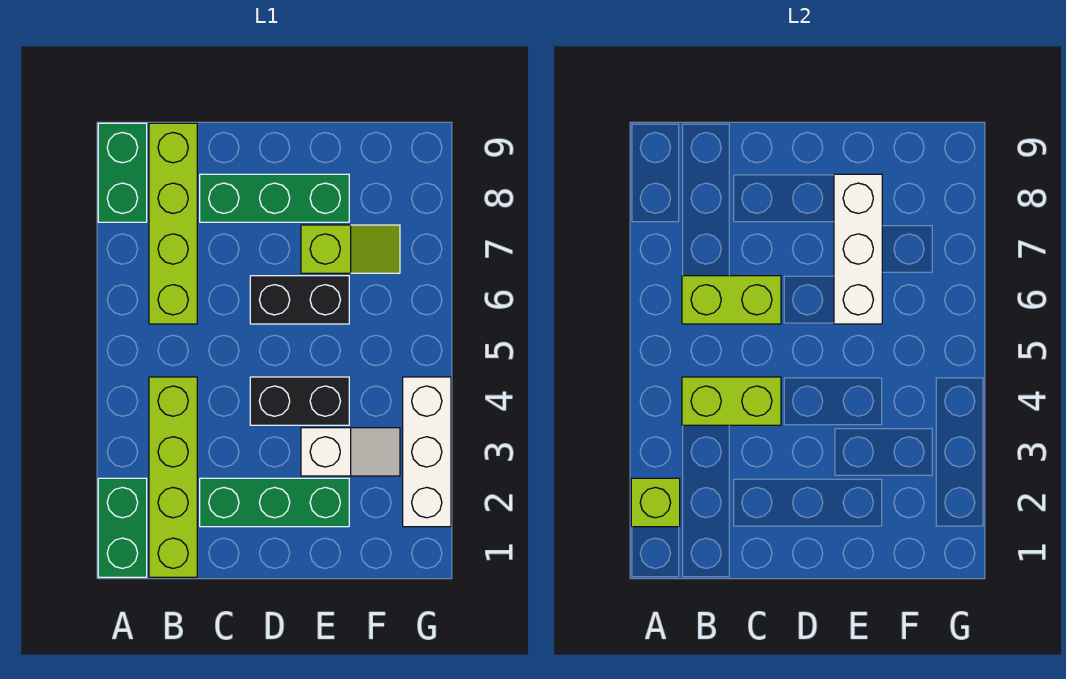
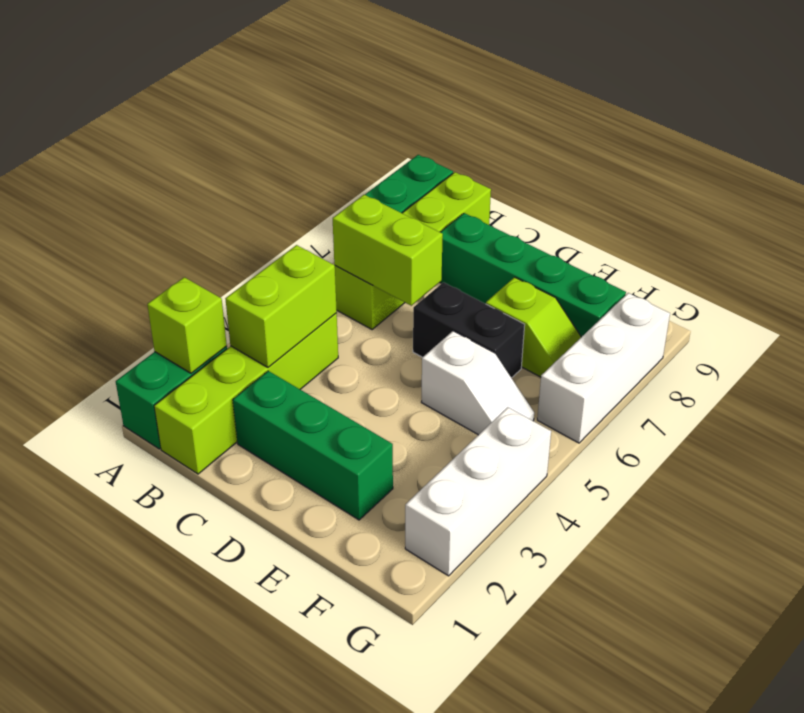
lime 1x2 brick [682,377,781,425] -> lime 1x2 brick turned to [225,245,337,367]
green 1x3 brick [200,174,349,222] -> green 1x4 brick [440,213,626,337]
black 1x2 brick [250,377,349,425] -> none
white 1x2 slope [301,428,400,476] -> white 1x2 slope moved to [421,331,534,435]
white 1x3 brick [834,174,882,324] -> white 1x3 brick moved to [537,293,670,443]

